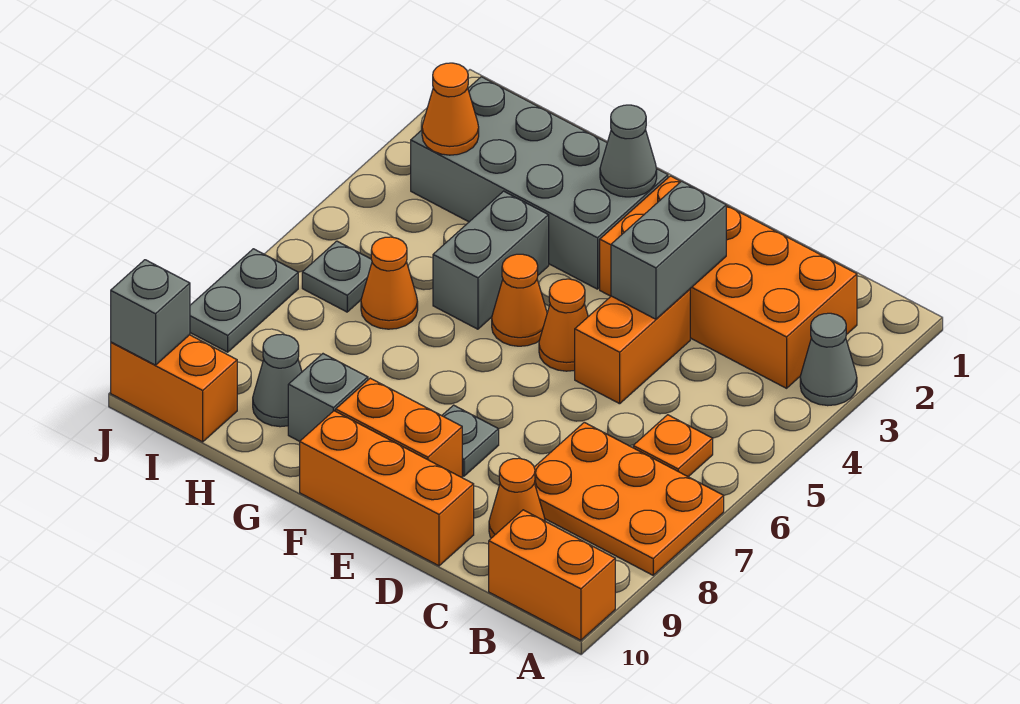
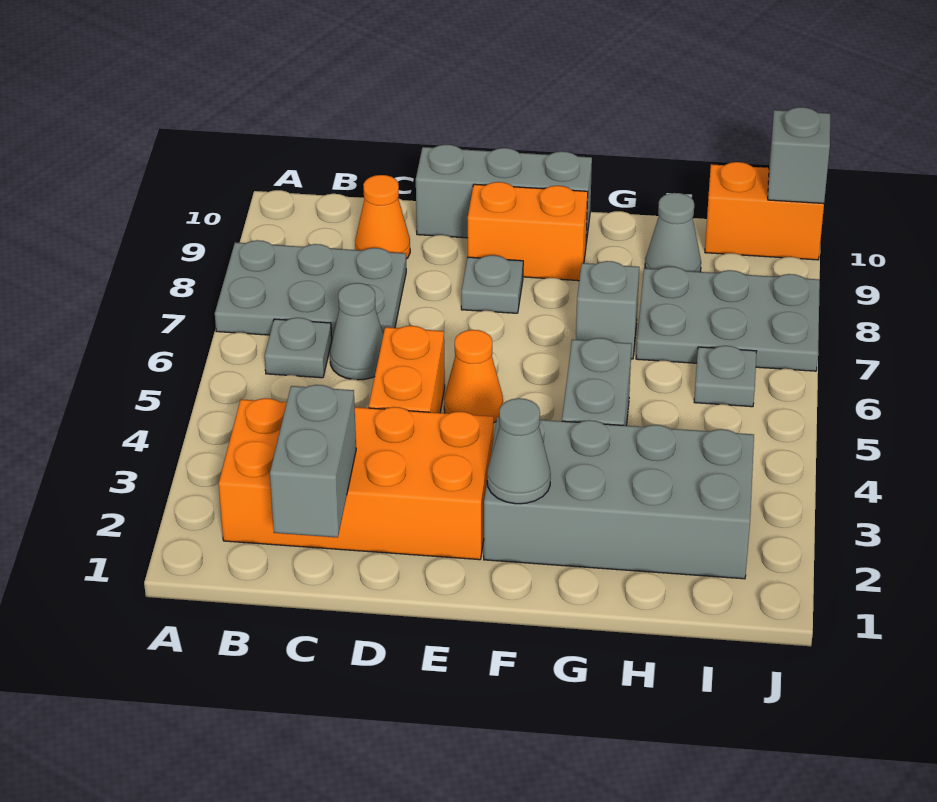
grey 1x1 cone [800,313,857,406] -> grey 1x1 cone moved to [330,283,383,380]
orange 2x3 plate [534,422,724,575] -> grey 2x3 plate [215,240,406,339]
orange 1x2 brick [489,510,615,640] -> none
orange 1x1 plate [633,415,713,477] -> grey 1x1 plate [265,318,332,378]
grey 1x2 brick [611,181,726,319] -> grey 1x2 brick moved to [270,385,356,538]
orange 1x3 brick [300,411,474,566] -> grey 1x3 brick [416,144,592,243]
orange 1x1 cone [492,254,547,346] -> none
grey 1x1 brick [288,354,368,441] -> grey 1x1 brick moved to [576,261,639,359]
orange 1x1 cone [361,237,418,329] -> none
orange 1x1 cone [422,63,479,155] -> none
grey 1x2 plate [190,249,298,352] -> grey 2x3 plate [636,267,820,371]

